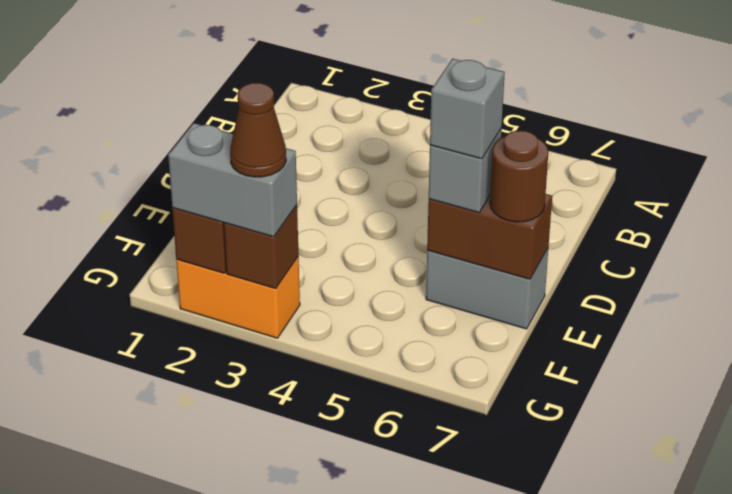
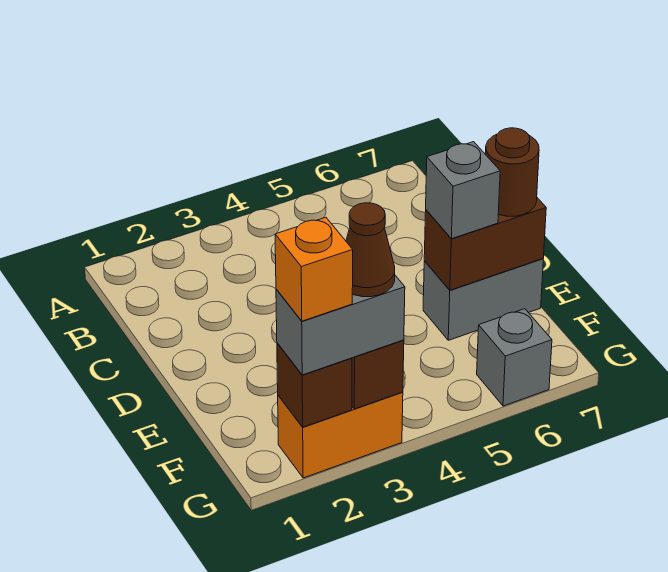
grey 1x1 brick [430,59,505,159] -> grey 1x1 brick moved to [477,309,552,406]
none -> orange 1x1 brick [275,217,353,321]

